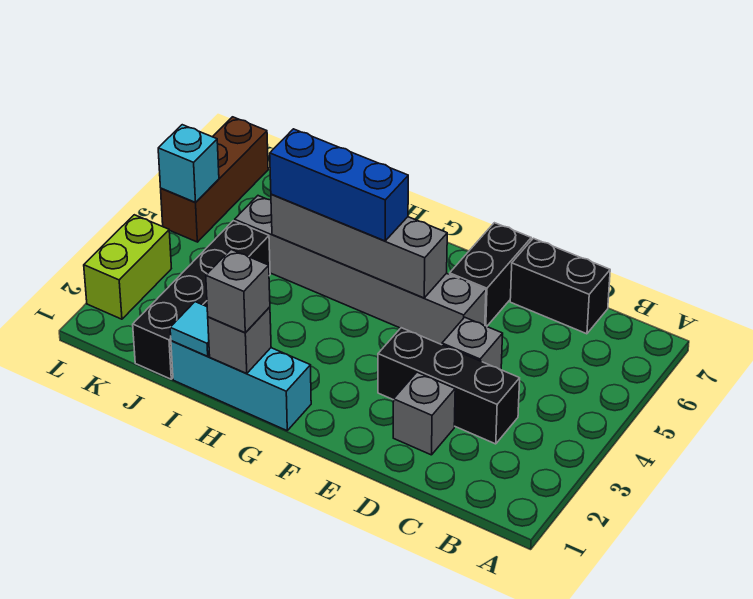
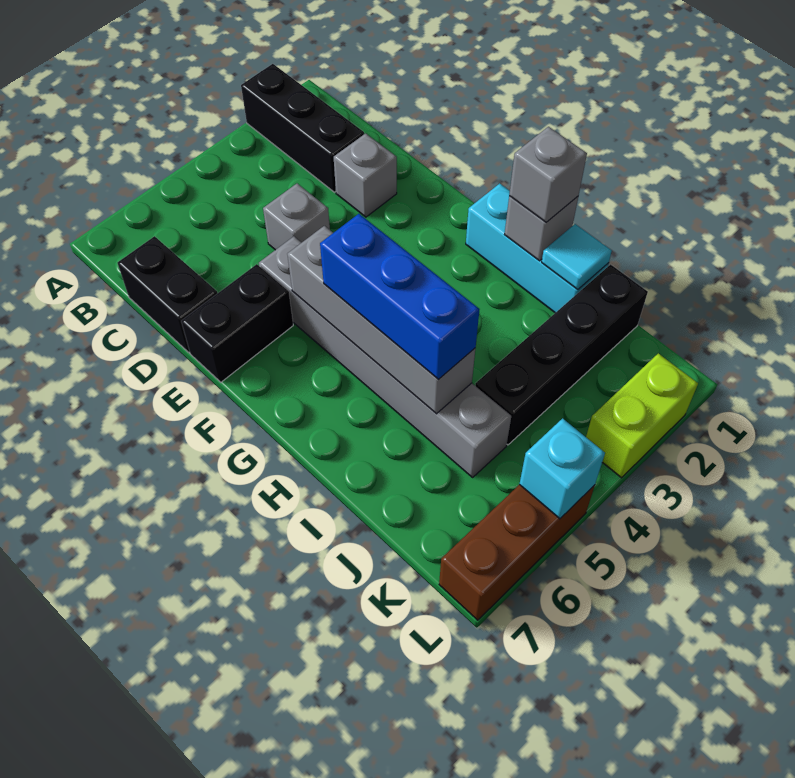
black 1x3 brick [378,328,520,444] -> black 1x3 brick moved to [241,64,364,192]

